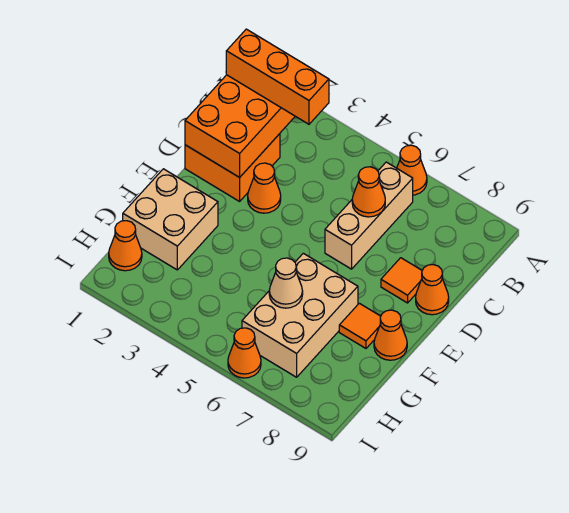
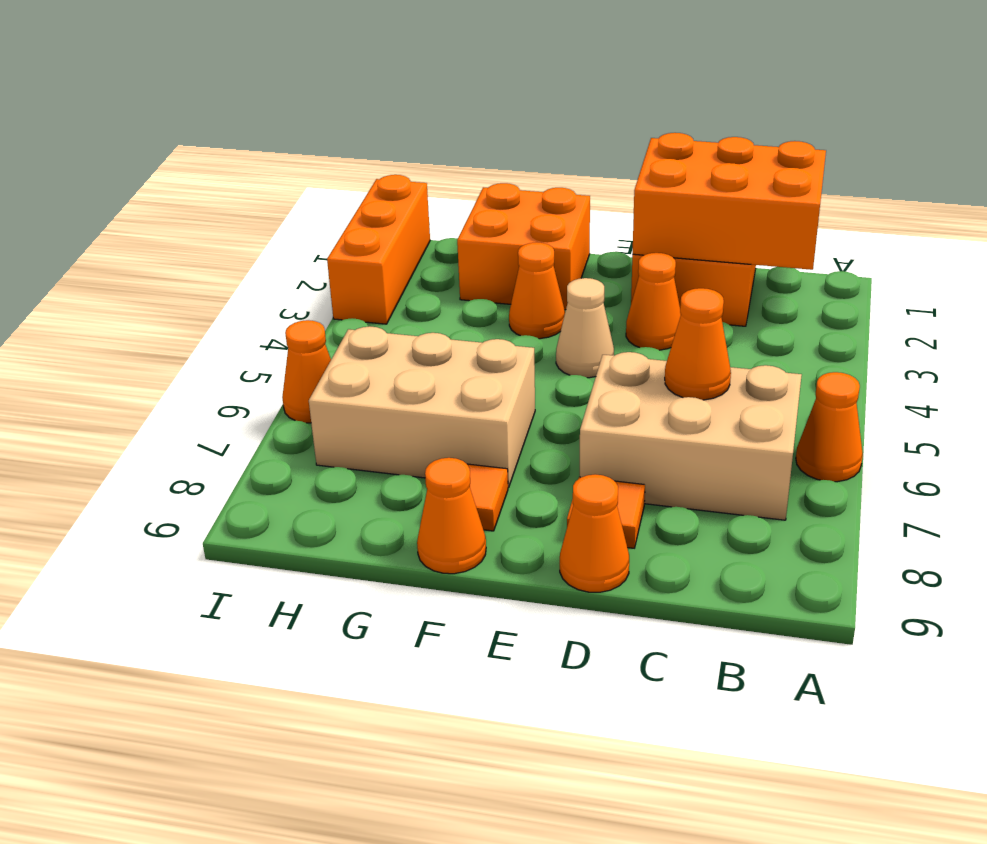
orange 1x3 brick [226,29,329,124] -> orange 1x3 brick moved to [327,175,430,324]
tan 1x3 brick [325,162,413,269] -> tan 2x3 brick [580,352,802,520]
tan 2x2 brick [123,169,218,270] -> orange 2x2 brick [457,183,590,310]
tan 1x1 cone [269,258,303,308] -> tan 1x1 cone moved to [556,278,614,378]
orange 1x1 cone [109,221,142,271] -> orange 1x1 cone moved to [509,242,565,339]

